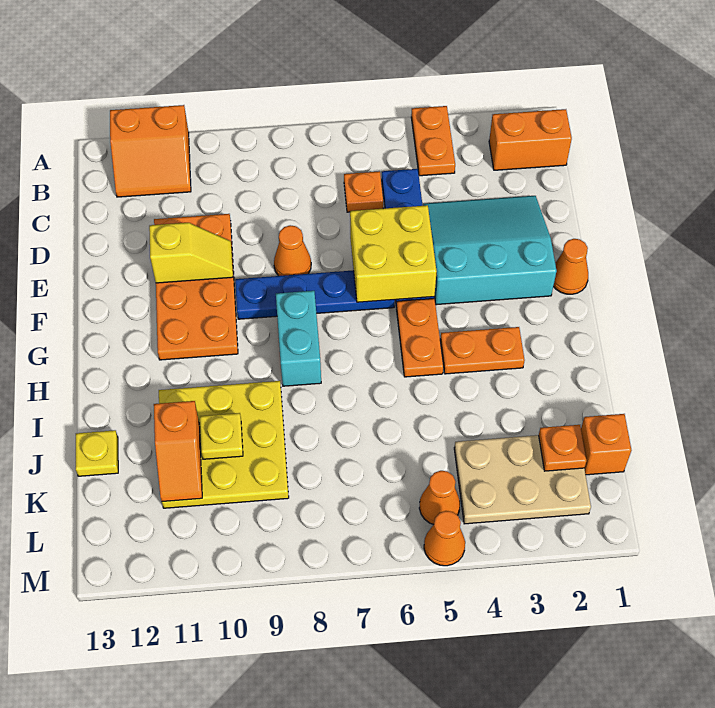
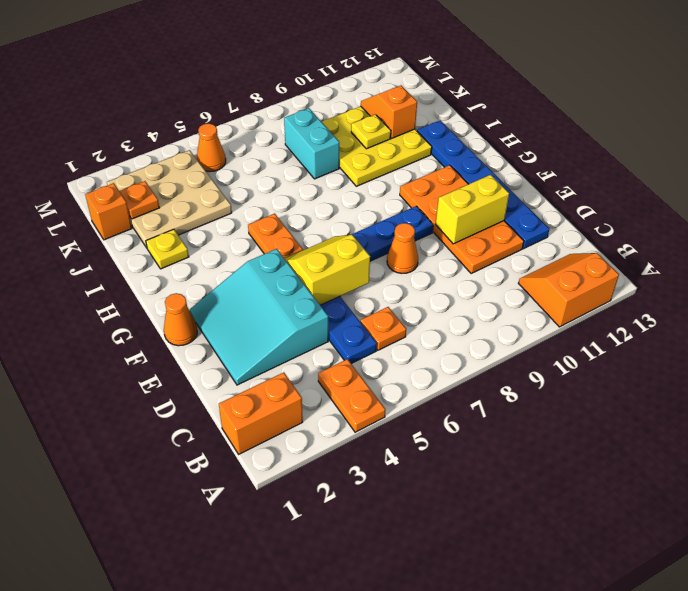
cyan 3x3 slope [423,196,557,305] -> cyan 3x3 slope turned to [189,249,328,385]
none -> blue 1x6 plate [417,120,549,249]
yellow 2x2 brick [350,205,437,302] -> yellow 2x2 slope [285,235,370,305]
yellow 1x2 slope [149,223,233,283] -> yellow 1x2 brick [436,175,509,244]
cyan 1x2 brick [276,291,321,386] -> cyan 1x2 brick moved to [284,108,339,179]
orange 1x2 plate [440,327,525,374] -> none
yellow 1x1 plate [76,430,118,476] -> yellow 1x1 plate moved to [146,229,189,269]
tan 2x3 plate [454,435,591,524] -> tan 3x3 plate [107,150,232,248]
orange 1x1 cone [424,511,465,566] -> none

